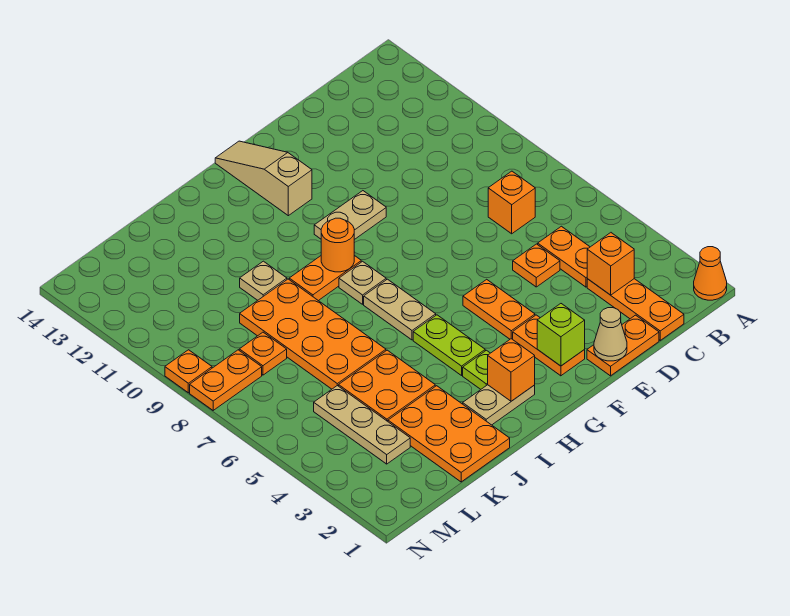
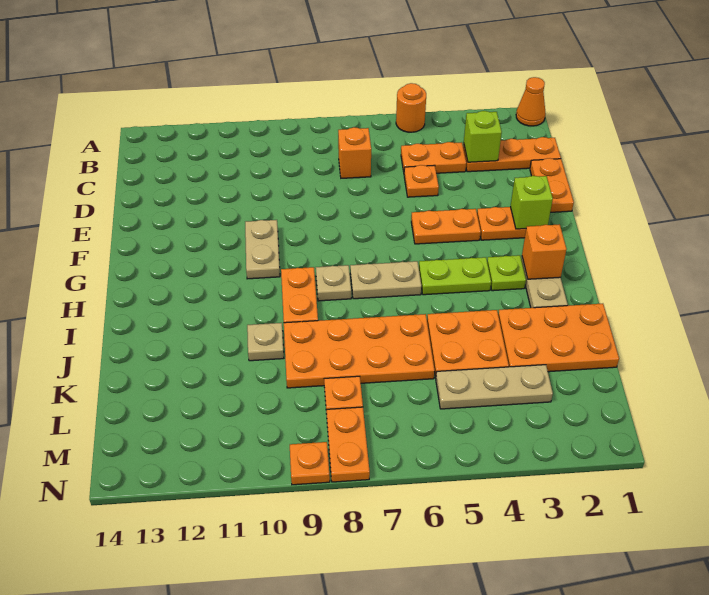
orange 1x1 brick [587,233,634,295] -> lime 1x1 brick [464,111,502,162]
tan 1x1 cone [594,308,627,361] -> none
tan 1x3 slope [215,141,312,216] -> none
orange 1x1 round brick [321,218,354,272] -> orange 1x1 round brick moved to [396,83,426,132]

